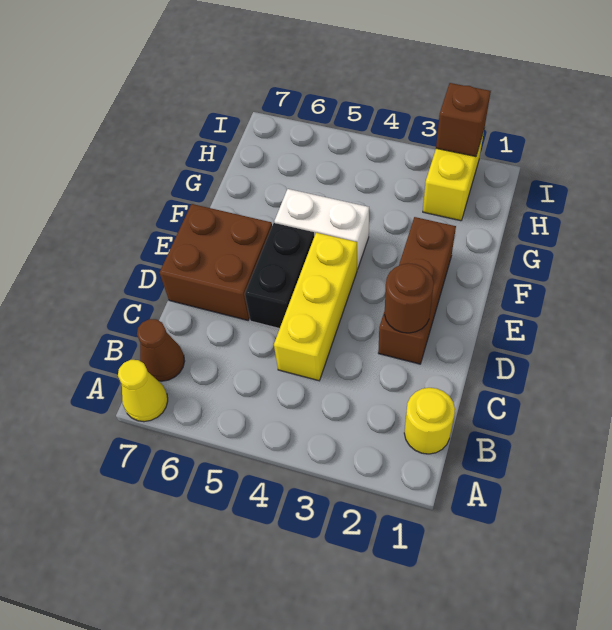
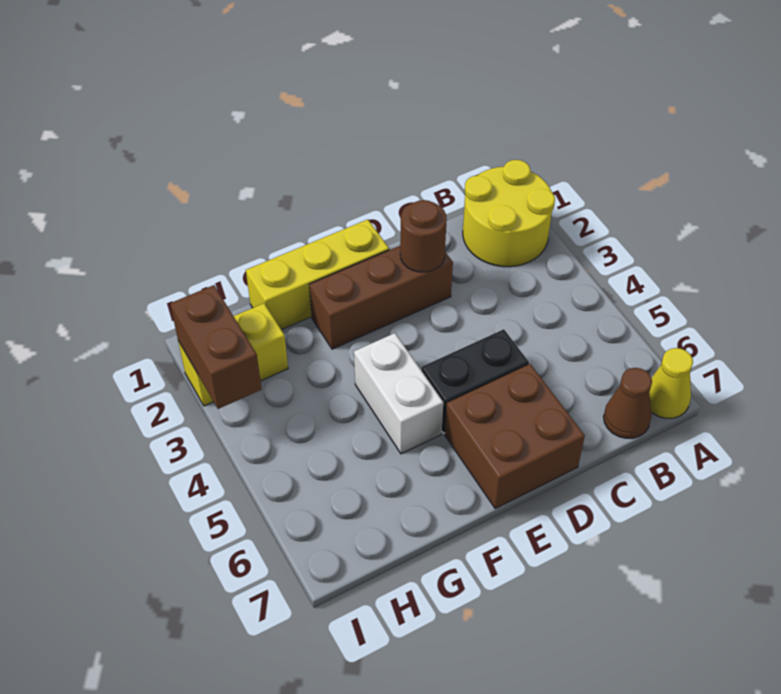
yellow 1x1 round brick [404,388,455,454] -> yellow 2x2 round brick [463,160,555,267]
yellow 1x3 brick [274,233,357,381] -> yellow 1x3 brick moved to [246,219,389,330]
brown 1x1 brick [436,83,491,157] -> brown 1x2 brick [170,285,262,409]

